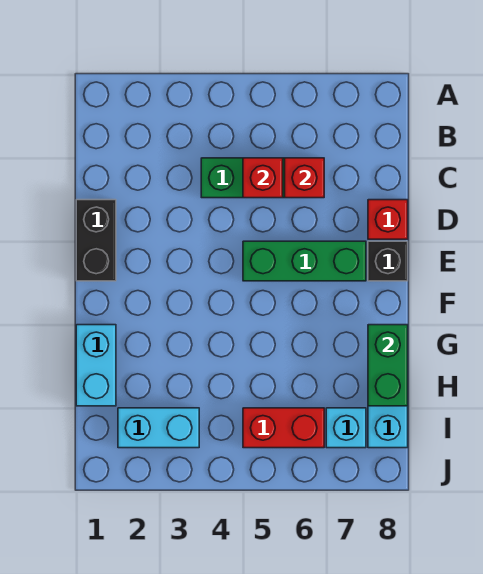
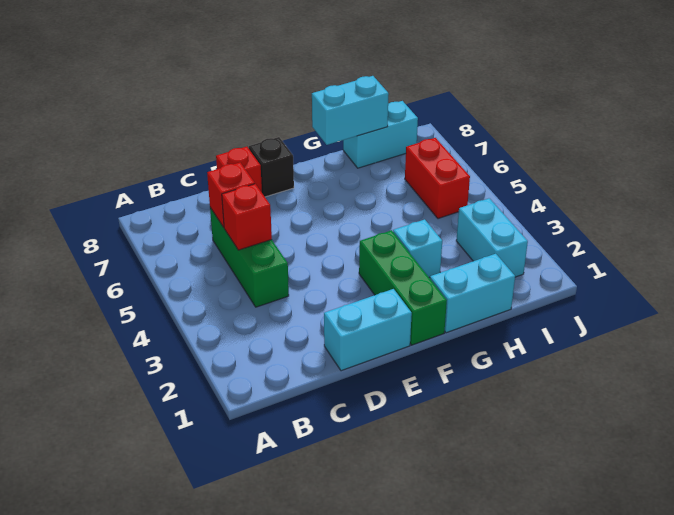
black 1x2 brick [76,200,116,281] -> cyan 1x2 brick [324,289,412,371]
green 1x3 brick [243,241,366,281] -> green 1x3 brick moved to [359,230,447,345]
green 1x2 brick [368,325,408,406] -> cyan 1x2 brick [312,76,389,145]
cyan 1x1 brick [326,408,366,448] -> cyan 1x1 brick moved to [393,219,442,277]

